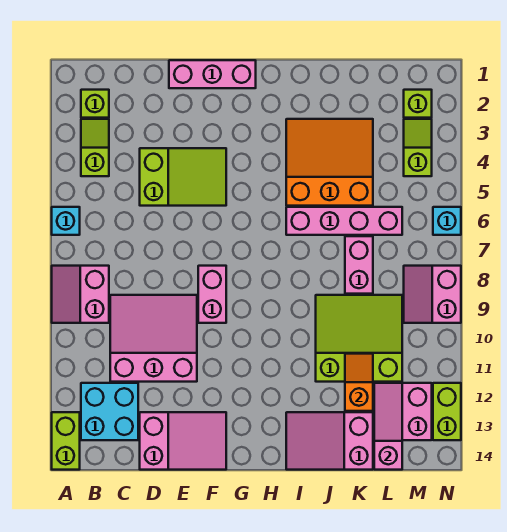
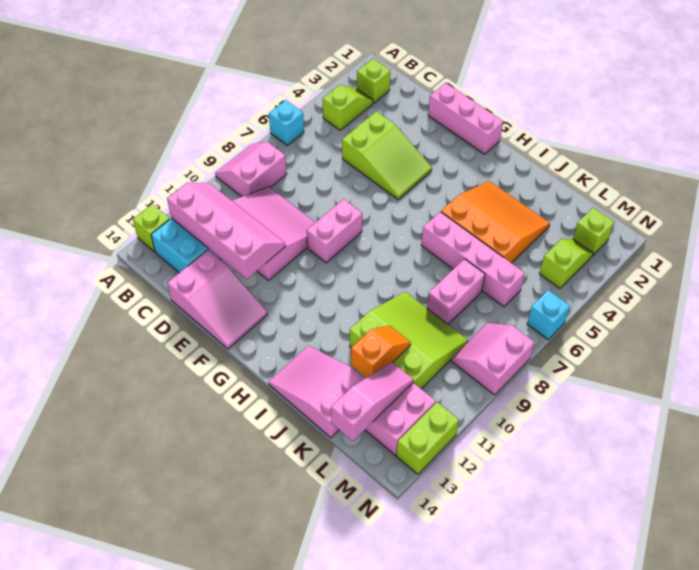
lime 1x2 brick [52,412,80,470] -> lime 1x1 brick [133,204,170,252]
none -> pink 2x4 slope [167,182,285,279]

